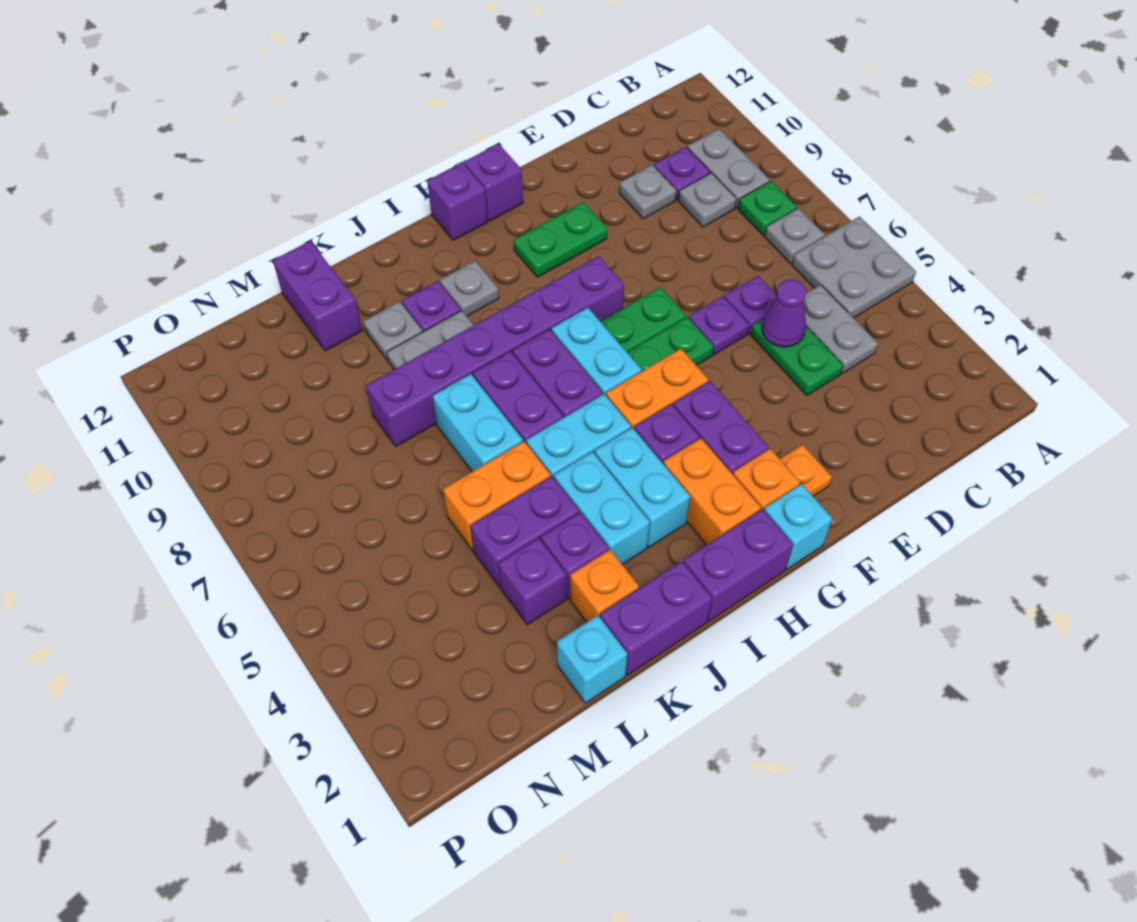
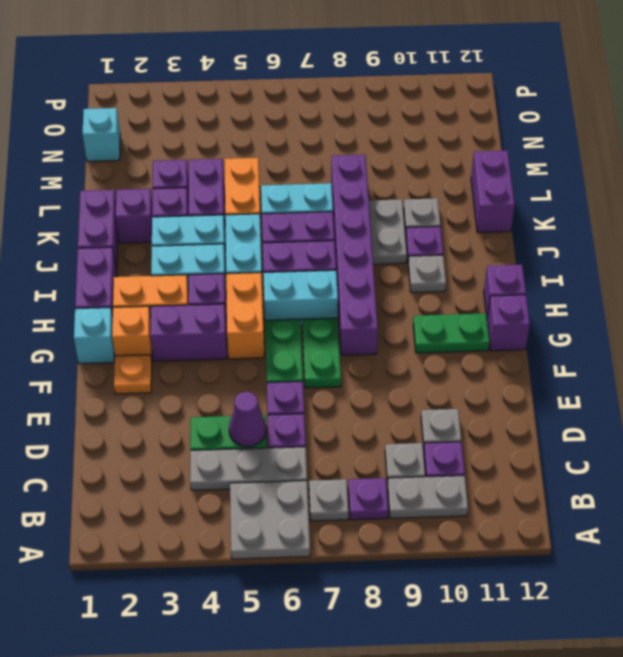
green 1x1 plate [738,181,797,235] -> purple 1x1 plate [348,478,388,520]
grey 1x2 plate [804,285,878,374] -> grey 1x3 plate [190,447,307,490]
green 1x2 plate [514,202,607,277] -> green 1x2 plate turned to [413,313,489,353]
orange 1x1 brick [570,550,639,622] -> purple 1x1 brick [116,189,152,243]
cyan 1x1 brick [557,615,627,703] -> cyan 1x1 brick moved to [82,108,120,161]
purple 1x2 brick [273,241,362,351] -> purple 1x2 brick turned to [471,151,515,233]

